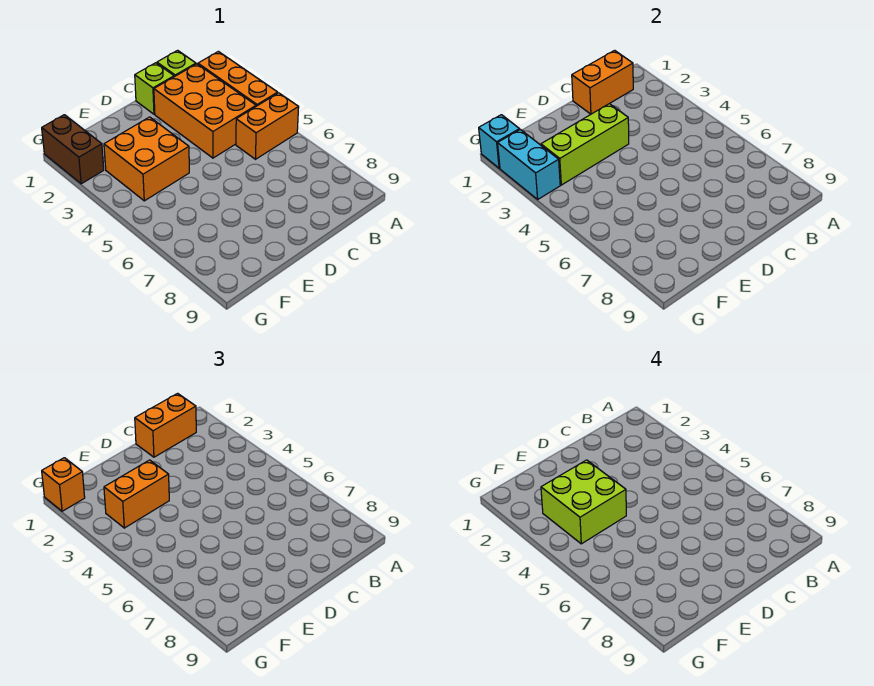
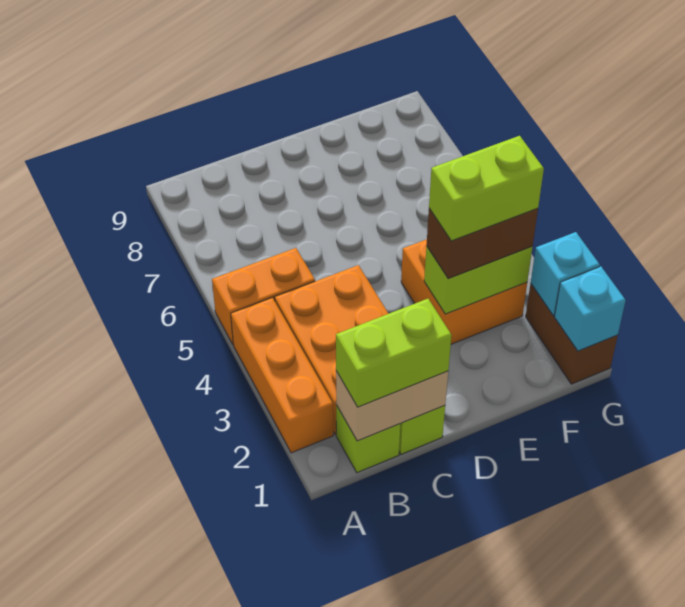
orange 1x2 brick [572,50,633,114] -> tan 1x2 brick [336,371,448,441]
orange 1x2 brick [135,393,196,457] -> lime 1x2 brick [336,299,452,407]
lime 1x3 brick [541,104,629,185] -> lime 1x2 brick [424,246,532,314]
orange 1x2 brick [104,460,169,528] -> brown 1x2 brick [427,209,538,279]
lime 2x2 brick [541,460,626,544] -> lime 1x2 brick [429,136,544,241]
orange 1x1 brick [42,458,85,511] -> none
cyan 1x2 brick [498,129,560,199] -> cyan 1x1 brick [531,232,600,315]

